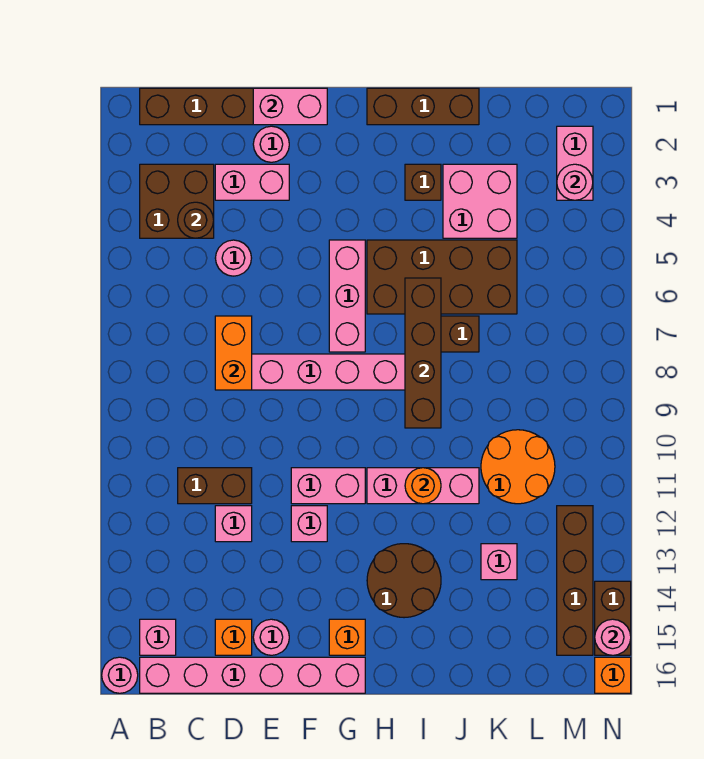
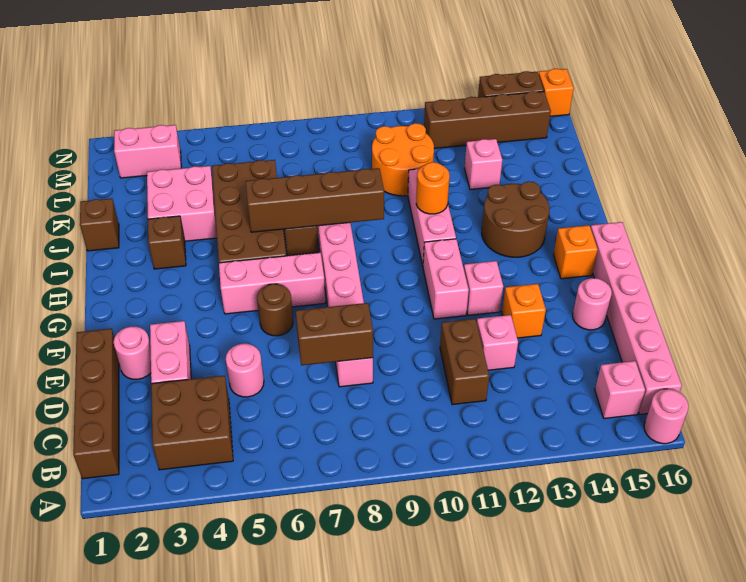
brown 1x1 round brick [178,202,214,238] -> brown 1x1 round brick moved to [257,284,293,336]
orange 1x2 brick [215,316,252,390] -> brown 1x2 brick [296,303,373,365]
orange 1x1 brick [215,619,252,655] -> orange 1x1 brick moved to [502,284,546,338]
pink 1x2 brick [253,88,327,125] -> none
brown 1x3 brick [367,88,479,125] -> brown 1x1 brick [80,198,119,251]
pink 1x1 round brick [557,164,593,200] -> none
pink 1x1 round brick [595,619,631,655] -> none

